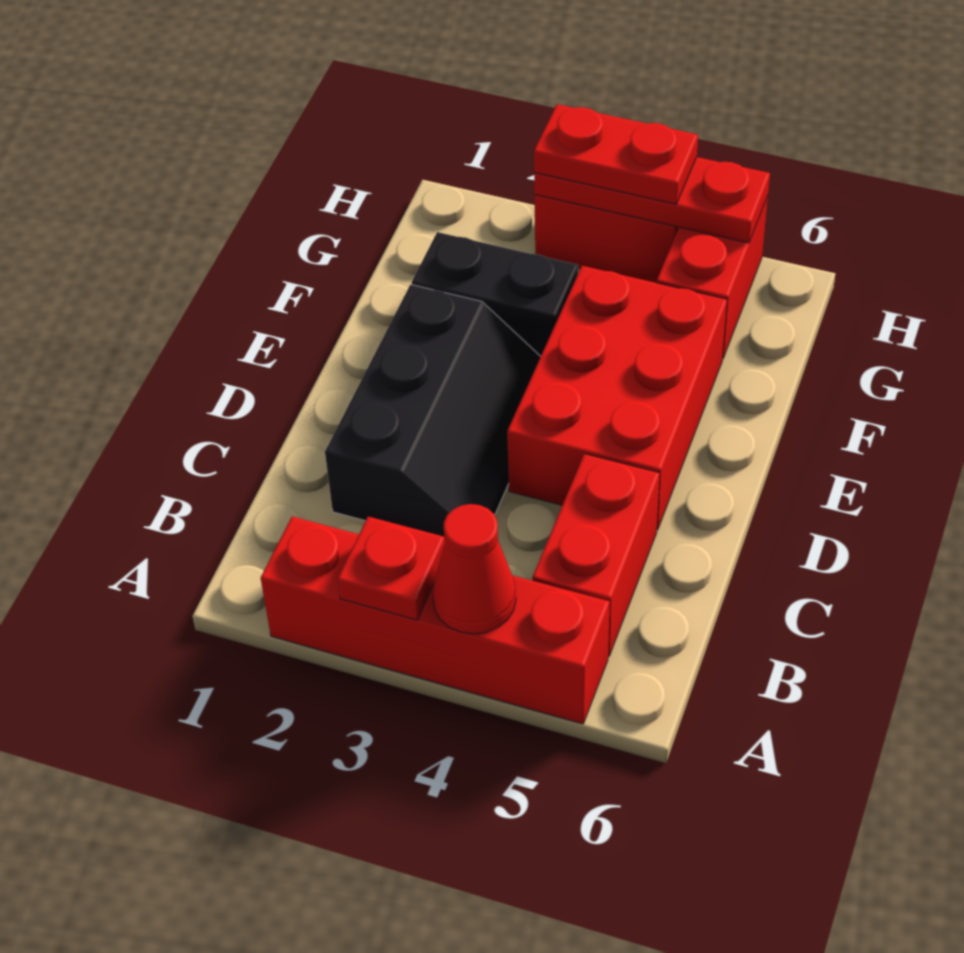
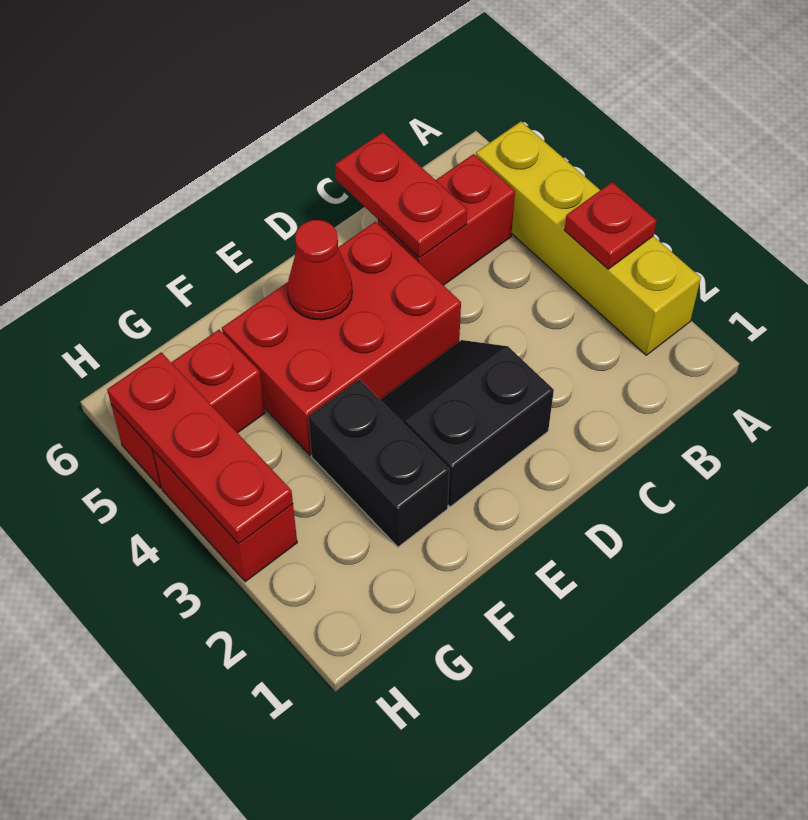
red 1x4 brick [261,517,610,724] -> yellow 1x4 brick [476,122,701,355]
red 1x1 cone [432,504,516,634] -> red 1x1 cone moved to [287,220,352,320]
black 2x3 slope [325,284,541,536] -> black 2x2 slope [380,340,554,507]
red 1x2 plate [534,104,698,204] -> red 1x2 plate moved to [335,132,467,258]

